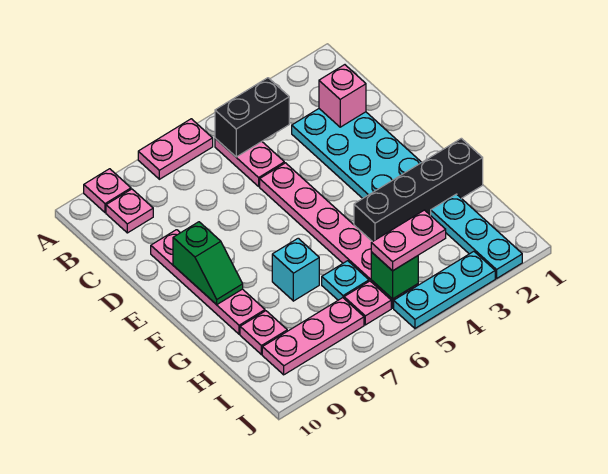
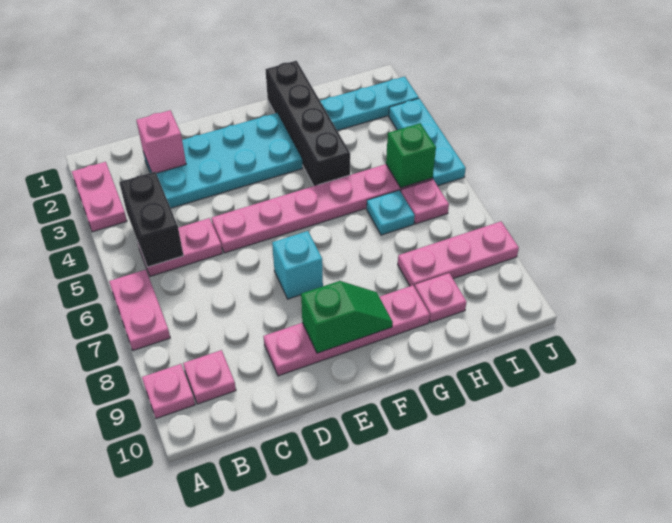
cyan 1x1 brick [272,238,319,301] -> cyan 1x1 brick moved to [272,231,323,299]
pink 1x2 plate [371,210,446,271] -> pink 1x2 plate moved to [72,162,127,232]
pink 1x3 plate [262,298,364,375] -> pink 1x3 plate turned to [398,222,519,287]

